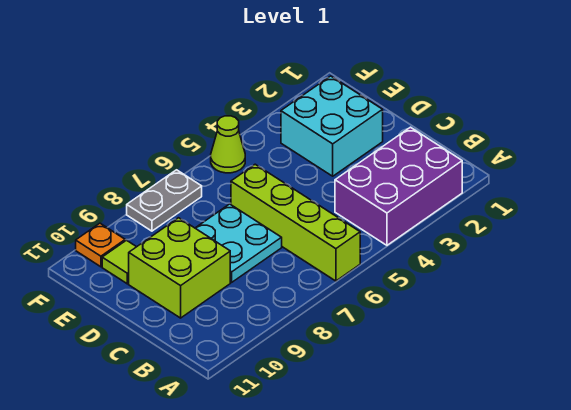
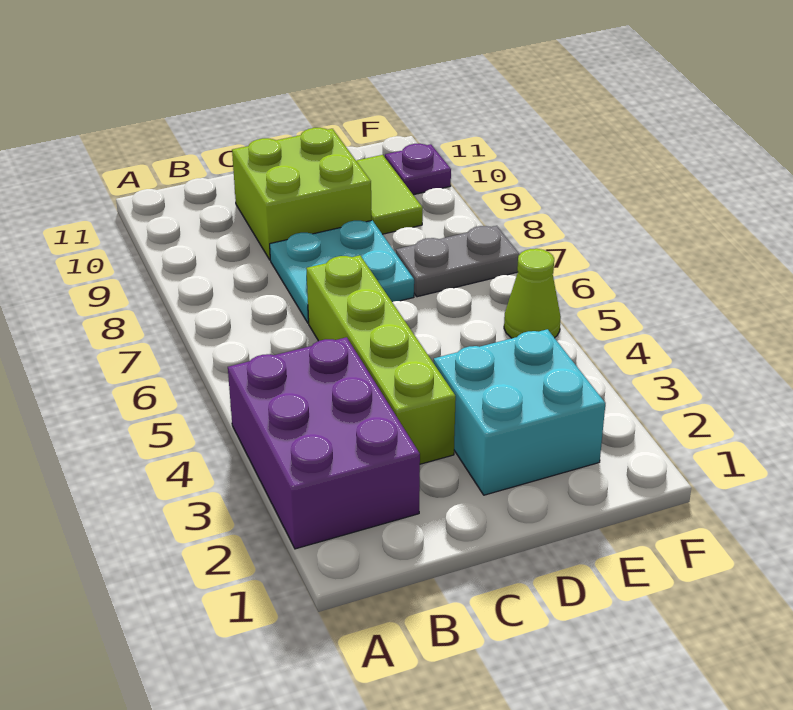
lime 1x4 brick [231,164,360,281] -> lime 1x4 brick turned to [306,255,456,464]
lime 1x1 tile [102,240,136,284] -> lime 1x2 tile [356,155,423,234]
grey 1x2 plate [127,170,202,231] -> grey 1x2 plate turned to [396,226,520,297]
orange 1x1 plate [76,223,125,267] -> purple 1x1 plate [385,144,451,195]

